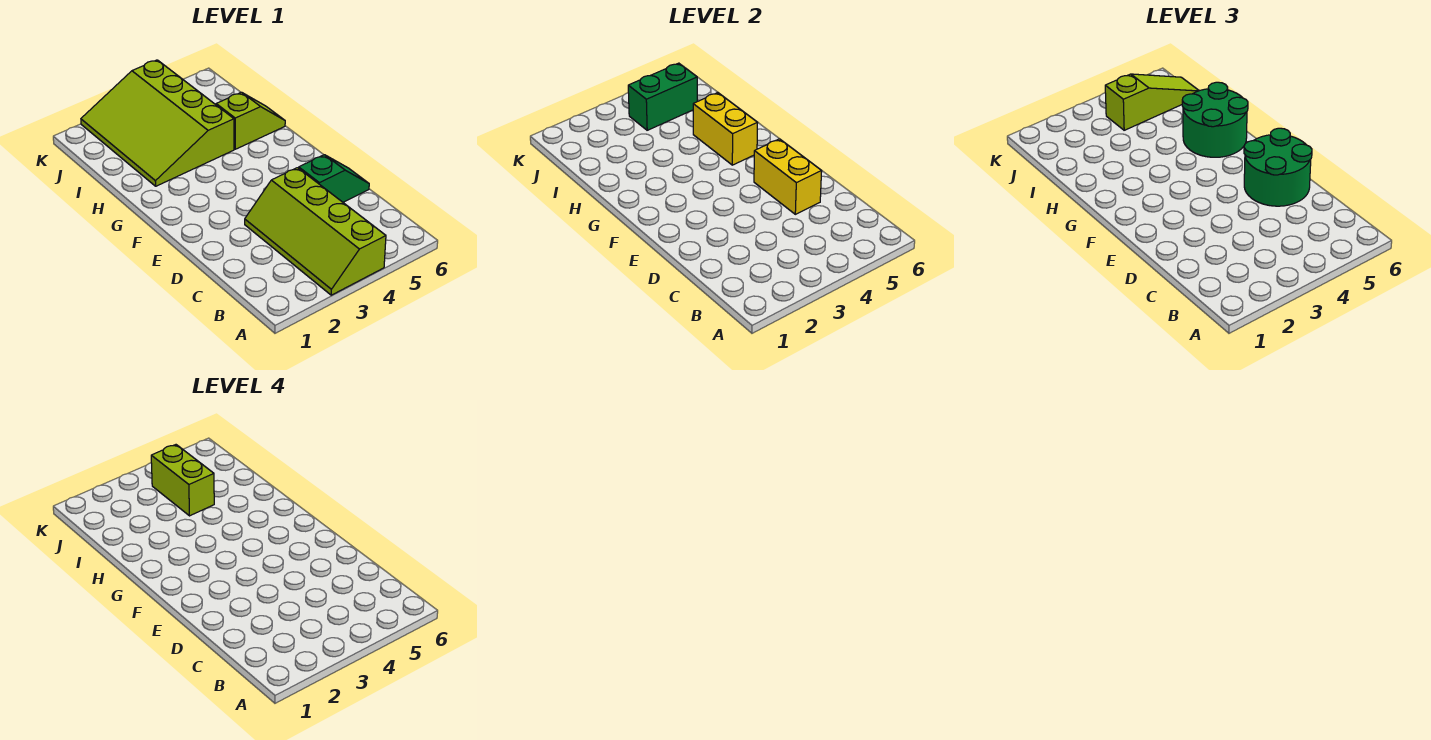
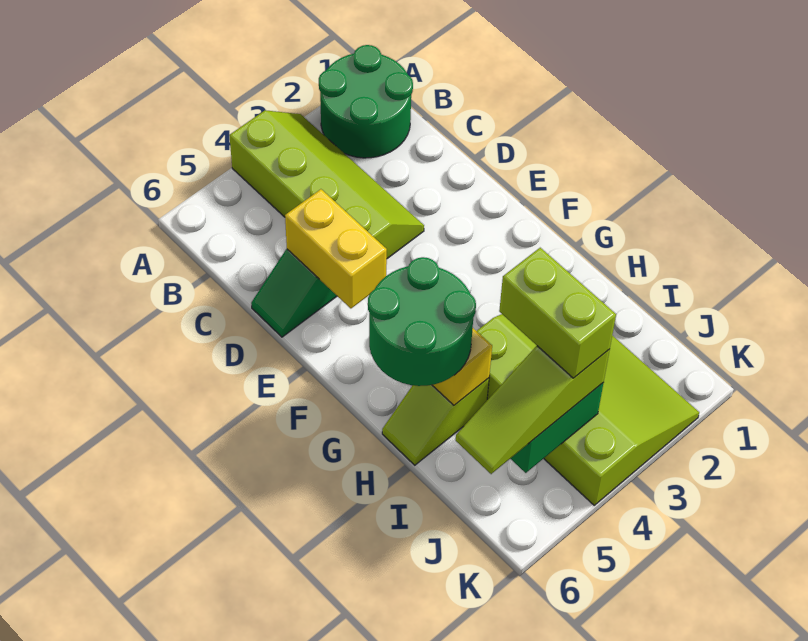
green 2x2 round brick [1244,128,1312,206] -> green 2x2 round brick moved to [319,45,413,158]

